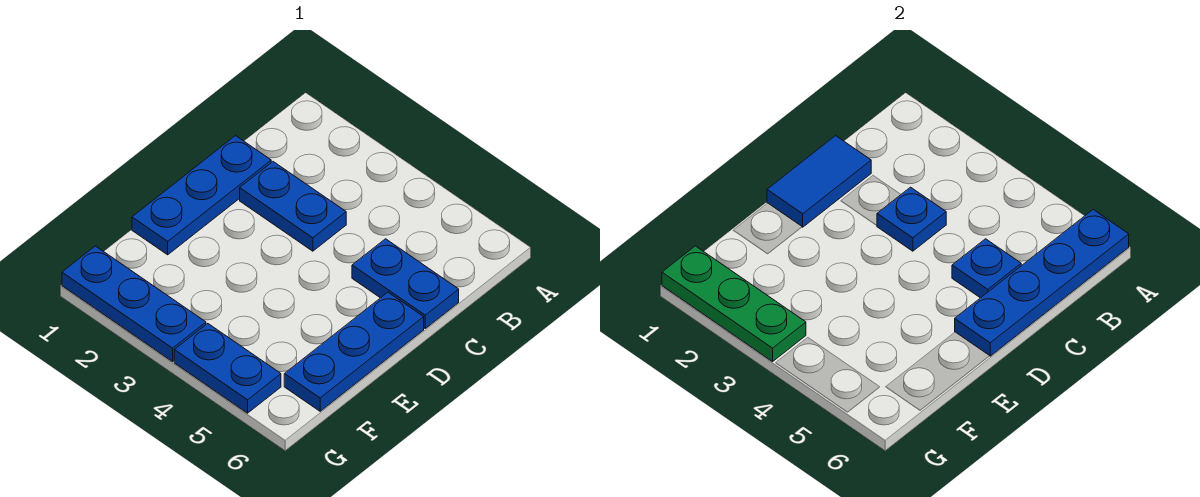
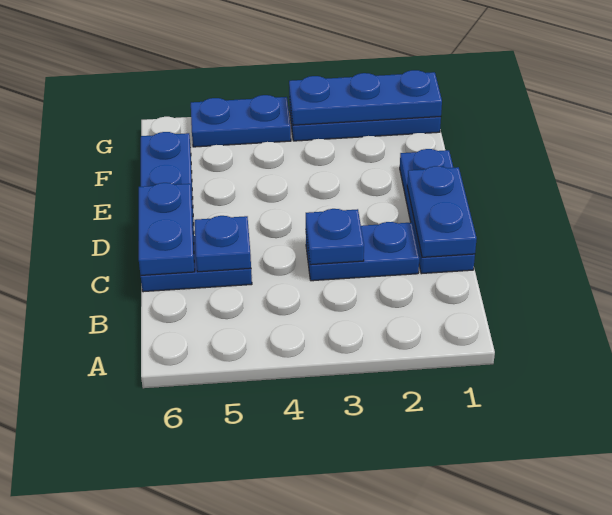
blue 1x4 plate [955,210,1129,356] -> blue 1x2 plate [139,183,195,275]
blue 1x2 tile [767,136,871,227] -> blue 1x2 plate [407,166,477,257]
green 1x3 plate [662,246,806,361] -> blue 1x3 plate [289,70,442,125]

